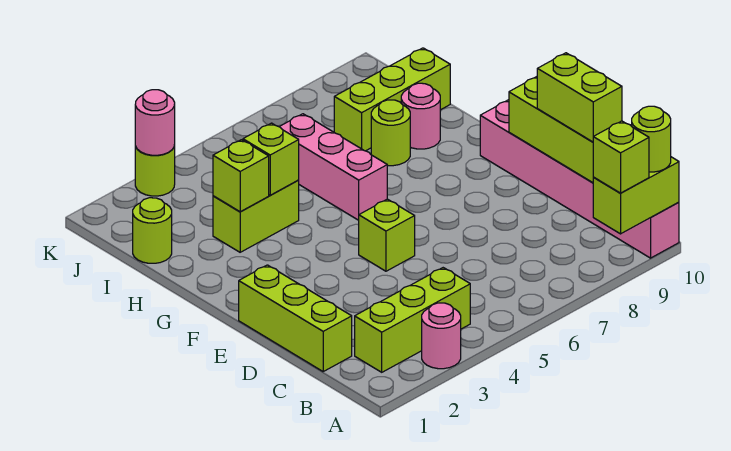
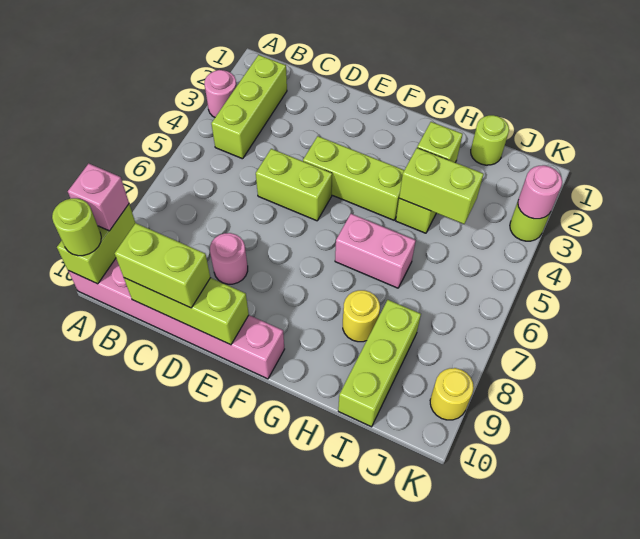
lime 1x1 brick [593,121,649,193] -> pink 1x1 brick [68,164,129,231]
lime 1x3 brick [239,265,352,371] -> lime 1x3 brick moved to [303,136,404,220]
lime 1x1 brick [359,199,415,271] -> lime 1x2 brick [256,149,332,221]
pink 1x3 brick [279,114,387,220] -> pink 1x2 brick [335,214,416,288]
lime 1x1 brick [243,123,299,195] -> lime 1x2 brick [399,148,484,224]
lime 1x1 round brick [371,100,410,166] -> yellow 1x1 round brick [343,290,380,342]
pink 1x1 round brick [401,83,440,149] -> pink 1x1 round brick moved to [210,233,248,284]
none -> yellow 1x1 round brick [430,368,474,420]

